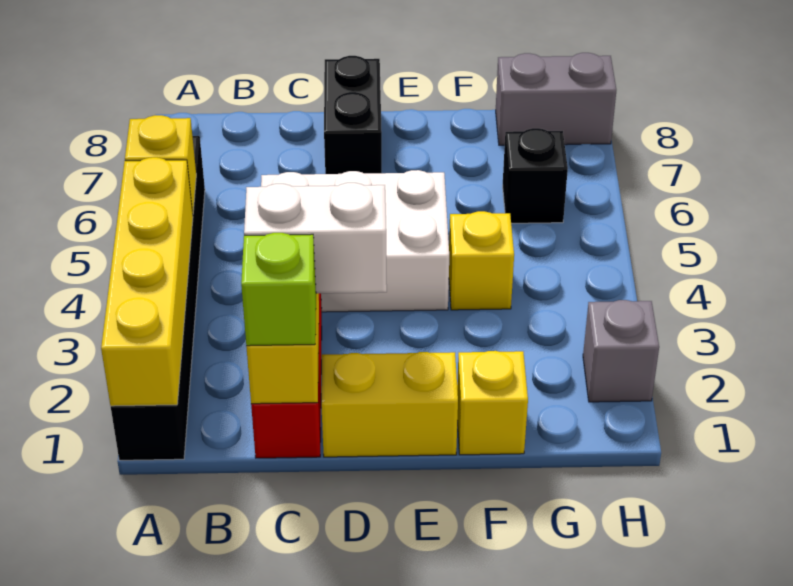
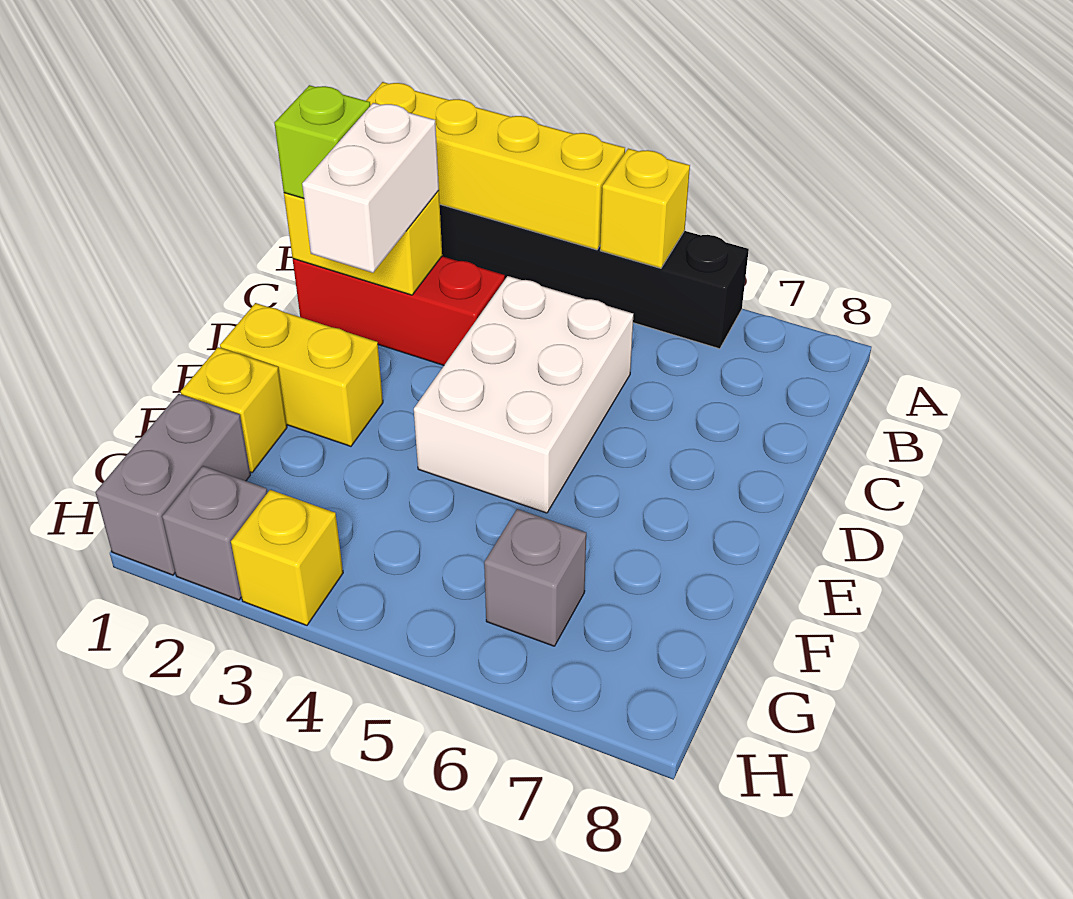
yellow 1x2 brick [321,352,458,457] -> yellow 1x2 brick turned to [220,303,383,446]
black 1x2 brick [324,56,382,174] -> none
yellow 1x1 brick [449,211,514,310] -> yellow 1x1 brick moved to [231,490,343,625]
black 1x1 brick [503,128,568,223] -> grey 1x1 brick [484,509,586,646]
grey 1x2 brick [496,53,616,145] -> grey 1x2 brick moved to [95,394,250,575]

